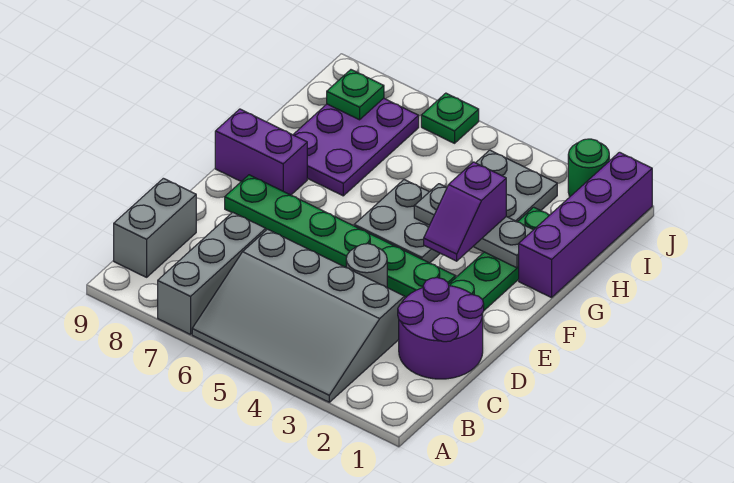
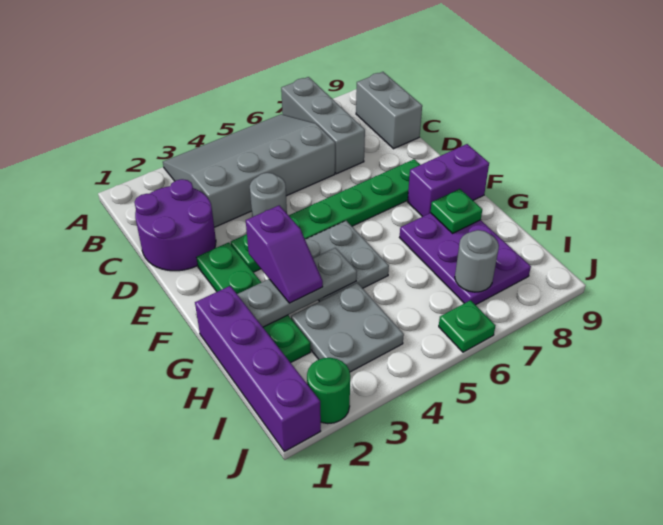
purple 1x2 slope [424,162,506,261] -> purple 1x2 slope turned to [246,205,323,303]
none -> grey 1x1 round brick [455,230,499,292]
green 1x1 plate [327,70,384,120] -> green 1x1 plate moved to [431,189,482,233]

